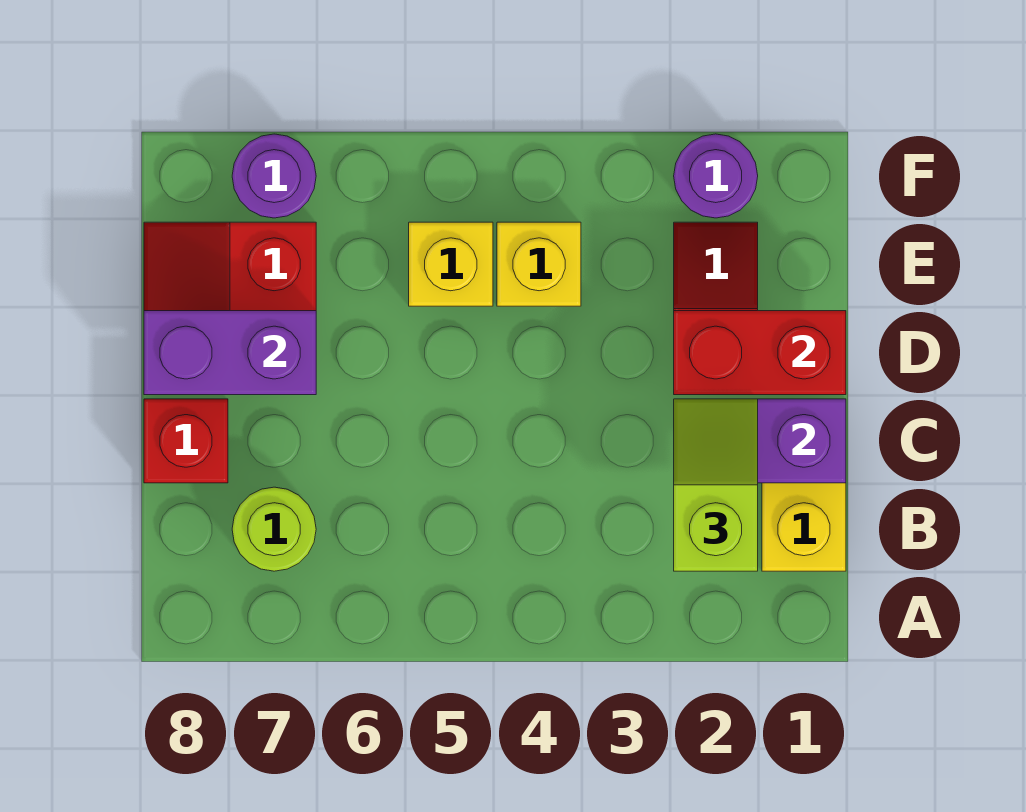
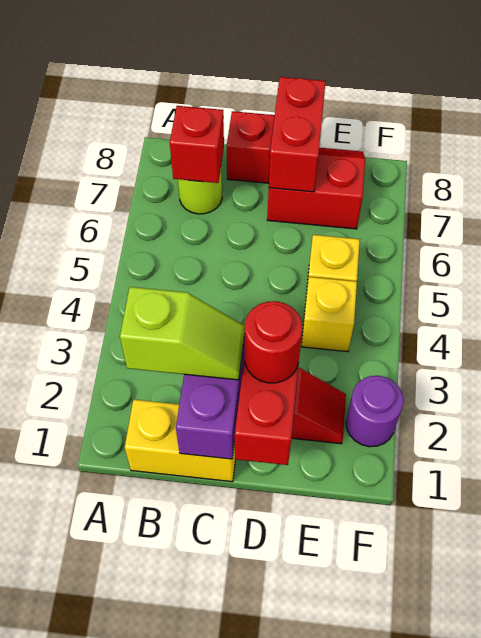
none -> red 1x1 brick [170,106,224,183]
none -> red 1x1 round brick [244,301,302,383]
purple 1x2 brick [144,311,316,395] -> red 1x2 brick [269,77,326,192]
purple 1x1 round brick [232,134,316,218] -> none

